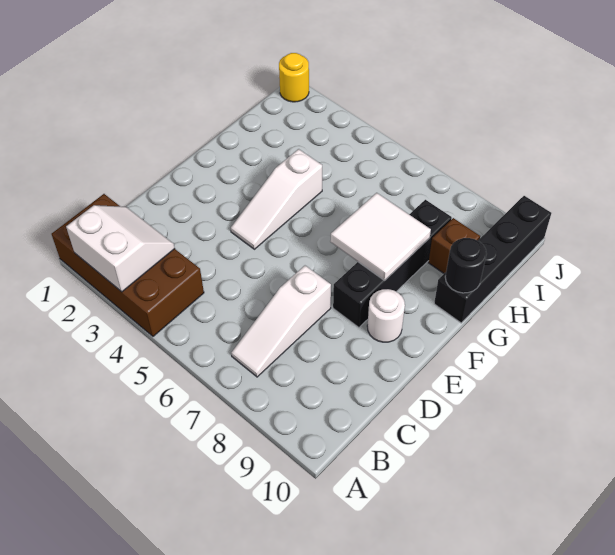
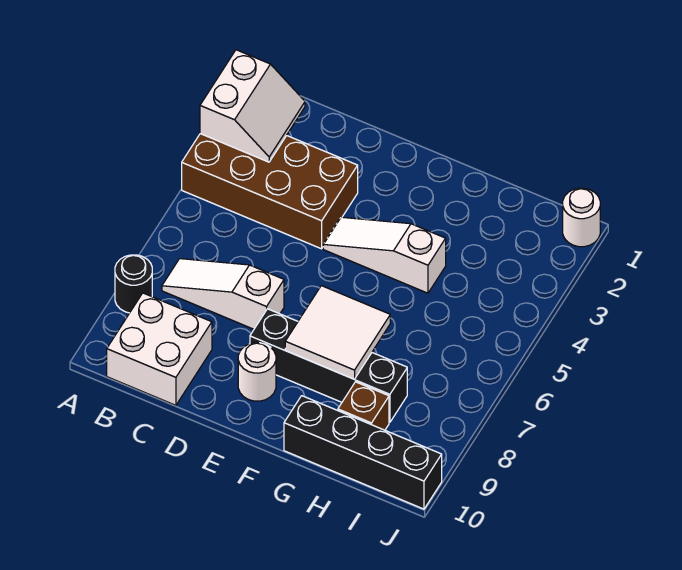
brown 2x4 brick [52,194,204,336] -> brown 2x4 brick turned to [182,134,358,249]
none -> white 2x2 brick [107,293,212,405]
black 1x1 round brick [445,238,487,293] -> black 1x1 round brick moved to [115,255,152,313]
yellow 1x1 round brick [279,53,309,102] -> white 1x1 round brick [563,188,600,247]

